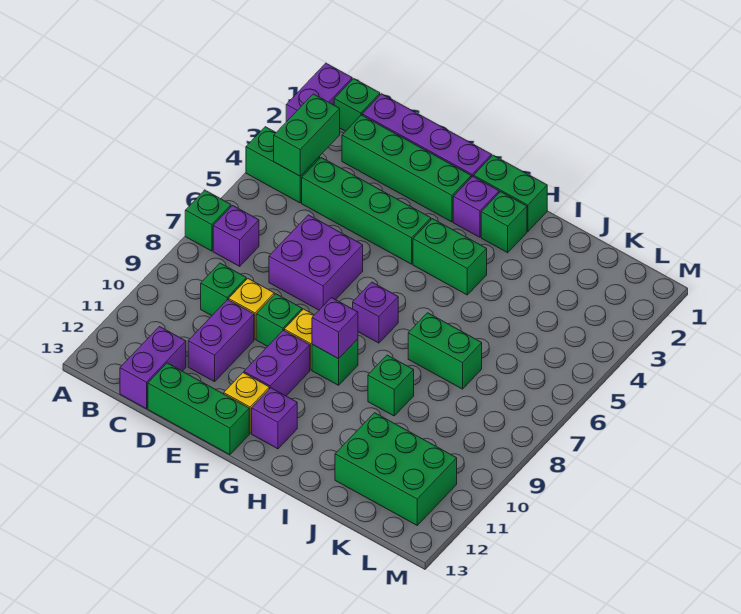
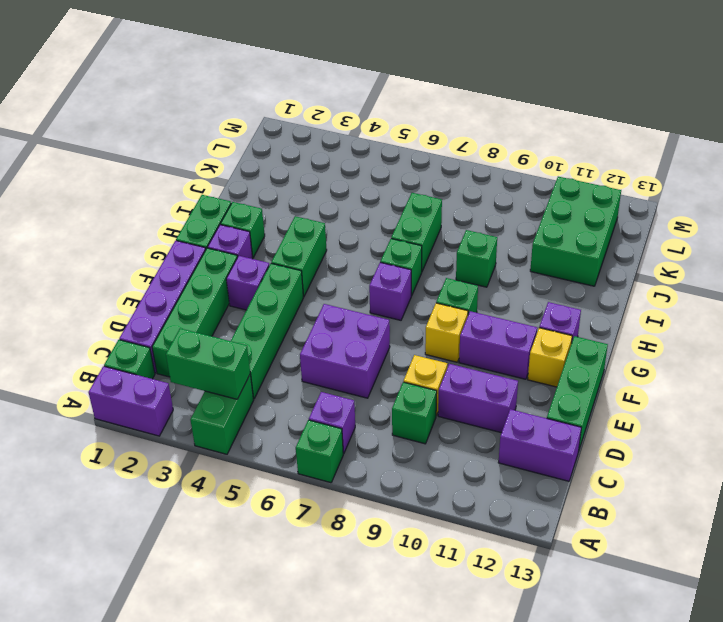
green 1x1 brick [256,294,302,346] -> green 1x1 brick moved to [380,239,422,296]
purple 1x1 brick [312,298,358,359] -> purple 1x1 brick moved to [226,256,269,310]

